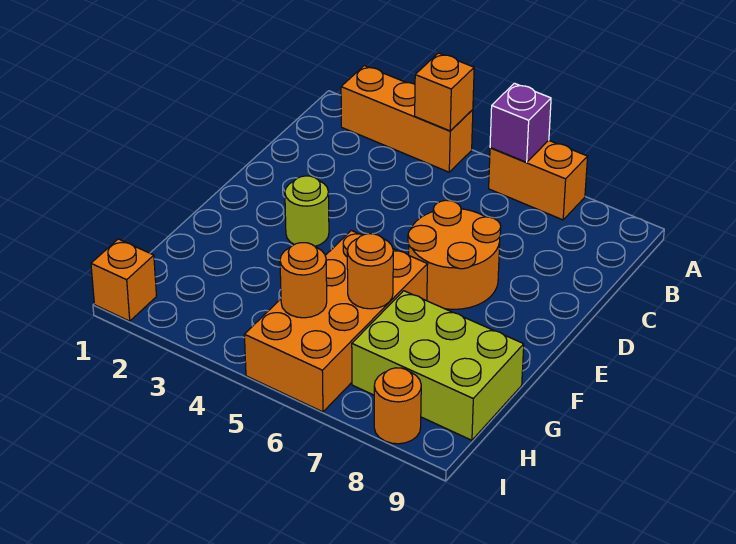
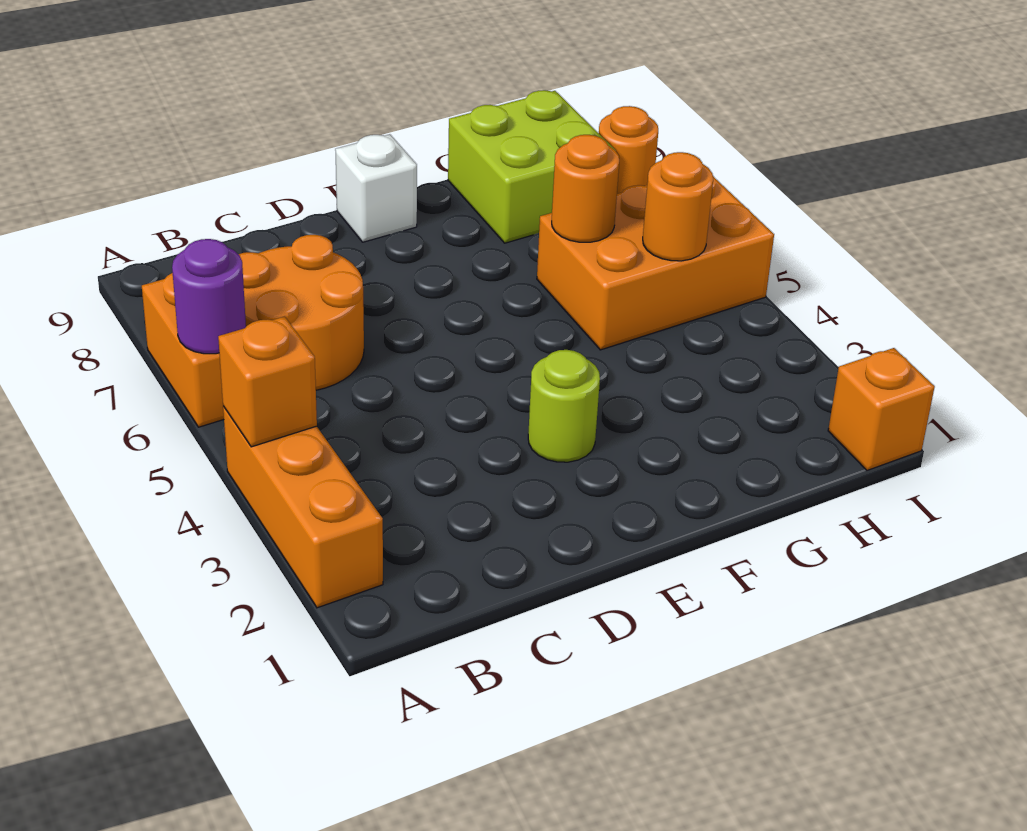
purple 1x1 brick [490,83,551,162] -> purple 1x1 round brick [172,239,246,354]
orange 2x2 round brick [408,200,501,309] -> orange 2x2 round brick moved to [239,235,364,390]
none -> white 1x1 brick [335,134,417,242]
orange 2x4 brick [244,231,428,412] -> orange 2x3 brick [537,176,774,350]
lime 2x3 brick [352,291,524,440] -> lime 2x2 brick [448,90,615,243]

